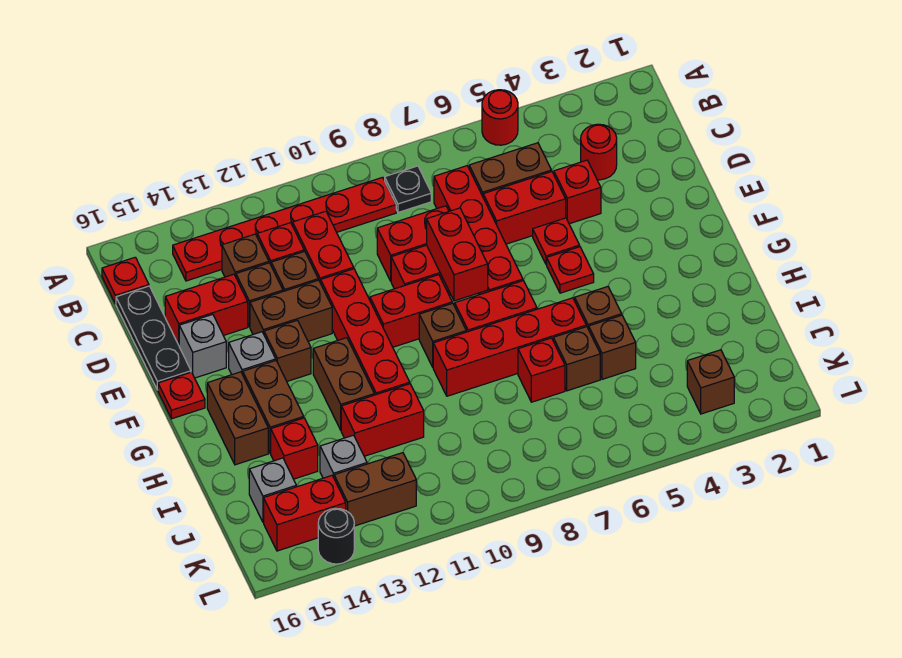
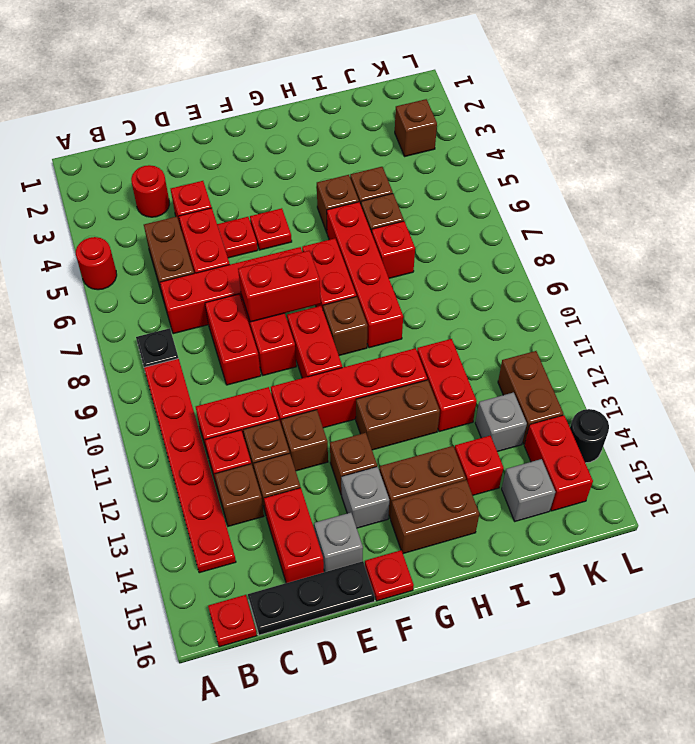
brown 1x2 brick [250,280,332,341] -> brown 1x1 brick [281,410,328,471]

